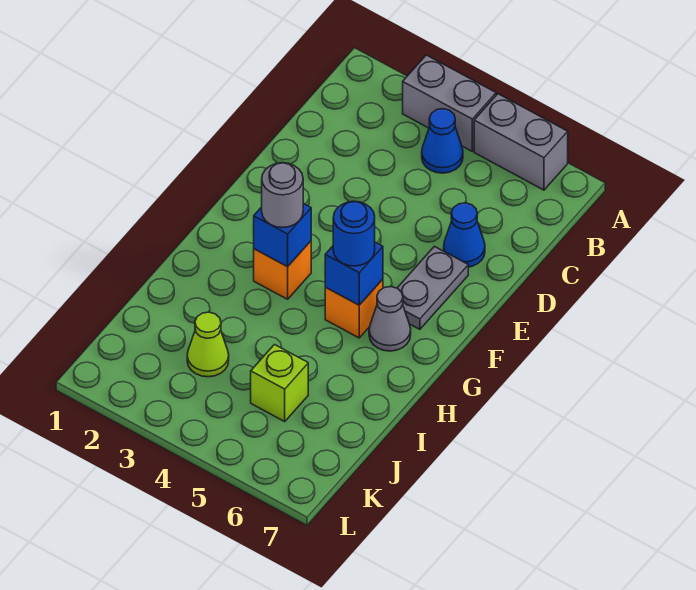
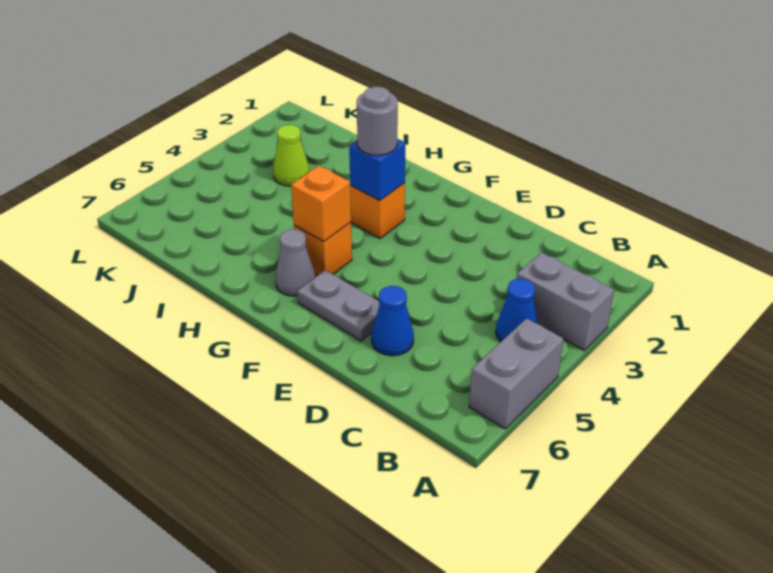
grey 1x2 brick [403,55,496,151] -> grey 1x2 brick turned to [517,252,614,350]
blue 1x1 brick [325,242,383,305] -> orange 1x1 brick [291,166,351,242]
blue 1x1 round brick [333,201,375,266] -> none
lime 1x1 brick [251,345,308,421] -> none

